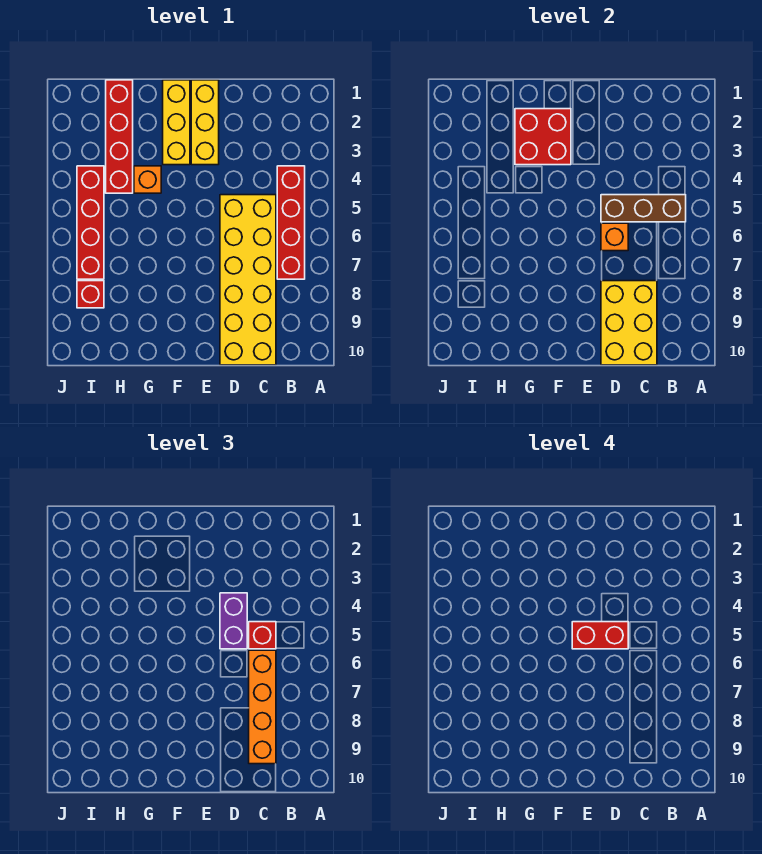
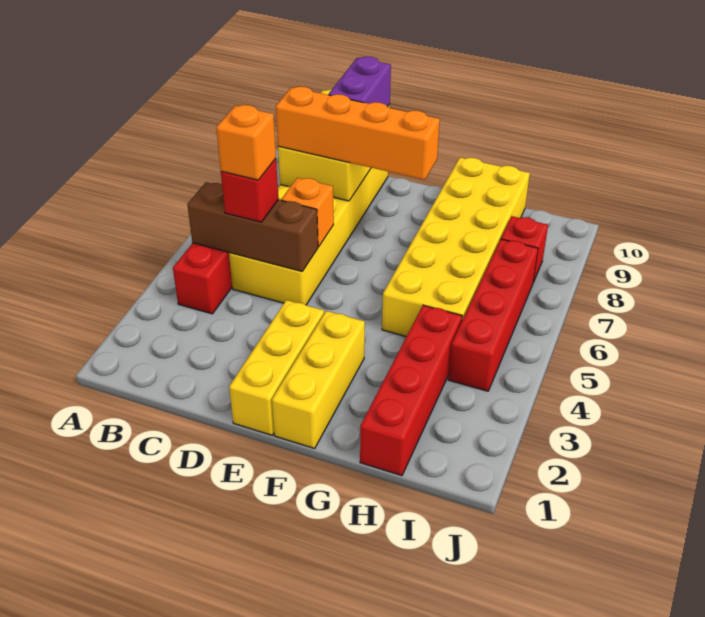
orange 1x4 brick [249,650,276,764] -> orange 1x4 brick turned to [276,87,440,180]
purple 1x2 brick [220,593,247,649] -> purple 1x2 brick moved to [329,57,391,107]
red 1x2 brick [572,622,628,649] -> none
red 2x2 brick [515,109,571,165] -> none
orange 1x1 brick [134,166,161,193] -> orange 1x1 brick moved to [216,105,276,180]
none -> yellow 2x6 brick [382,157,530,337]

